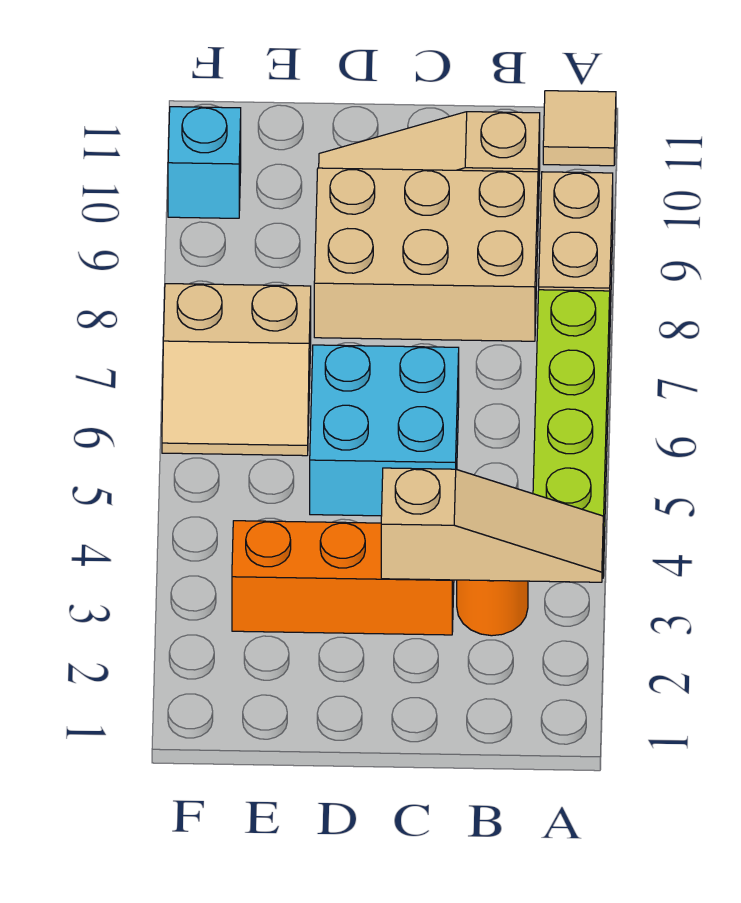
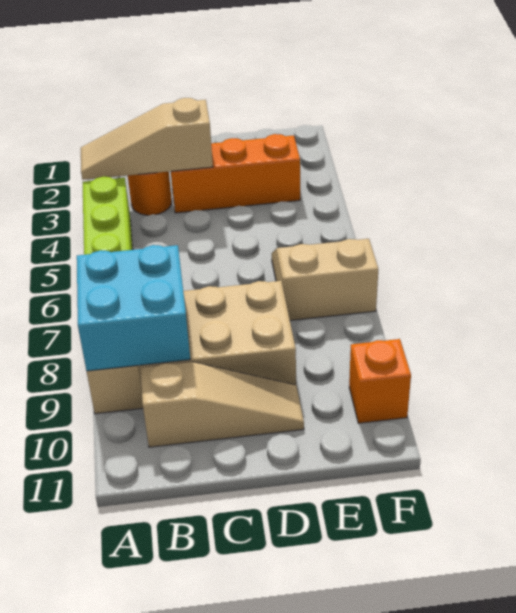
tan 1x1 tile [543,91,616,166] -> none
cyan 2x2 brick [310,345,459,516] -> cyan 2x2 brick moved to [77,245,190,371]
cyan 1x1 brick [168,107,241,218] -> orange 1x1 brick [349,339,411,423]

